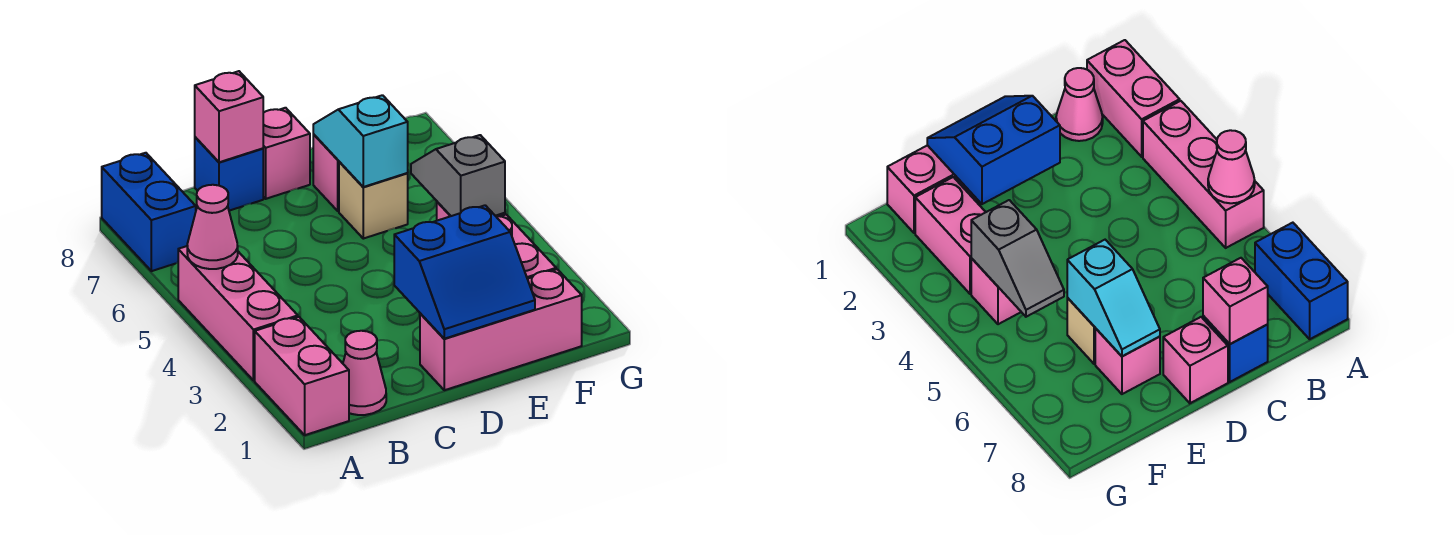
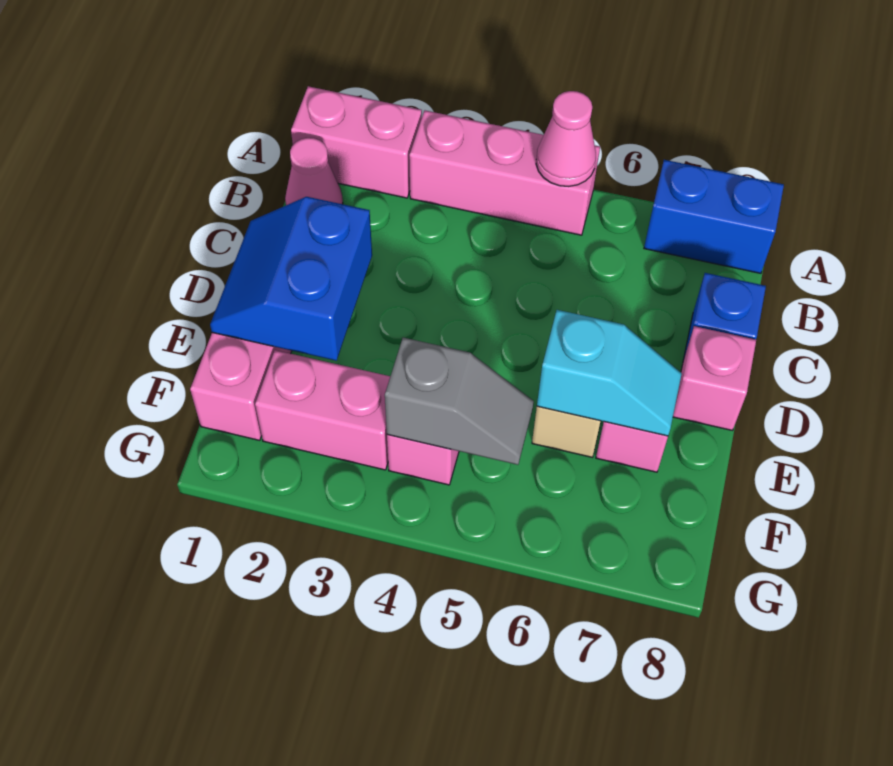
pink 1x1 brick [195,71,263,162] -> none

